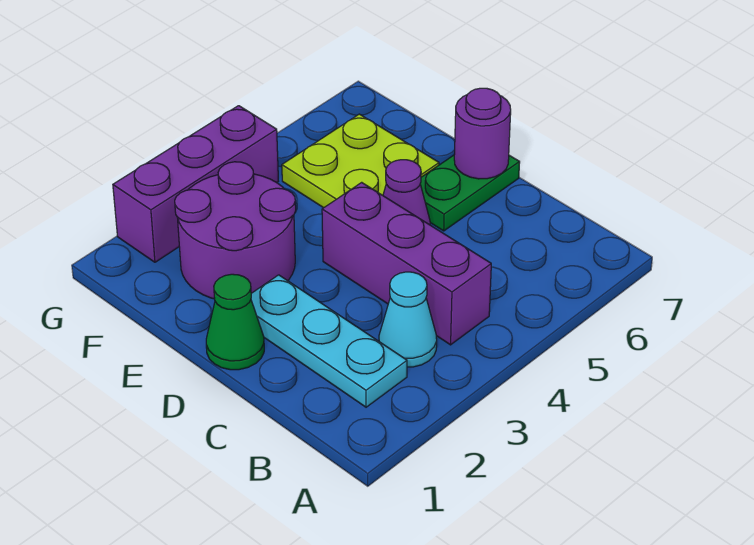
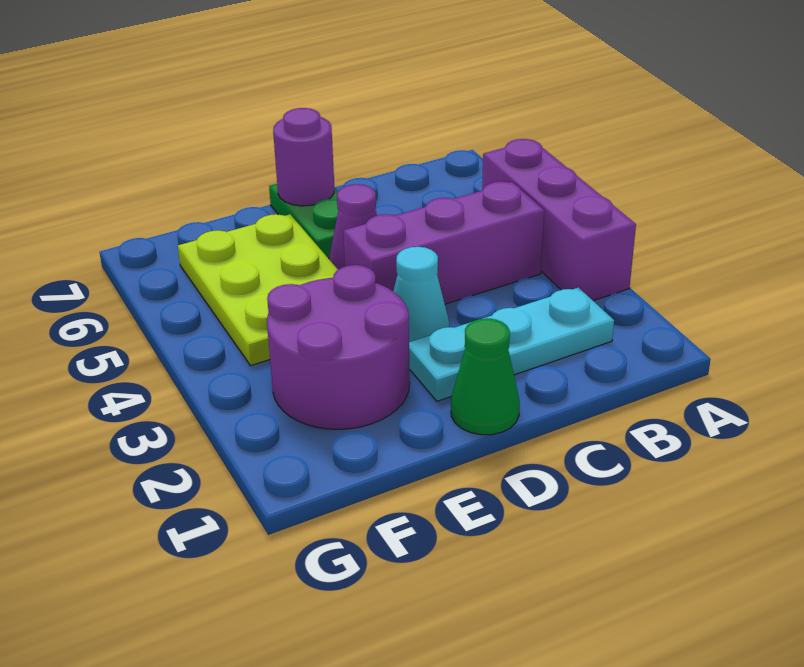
cyan 1x1 cone [379,272,437,367] -> cyan 1x1 cone moved to [393,247,449,342]
lime 2x2 plate [282,114,439,208] -> lime 2x3 plate [178,214,338,366]
purple 1x3 brick [113,106,278,262] -> purple 1x3 brick moved to [482,139,636,301]

